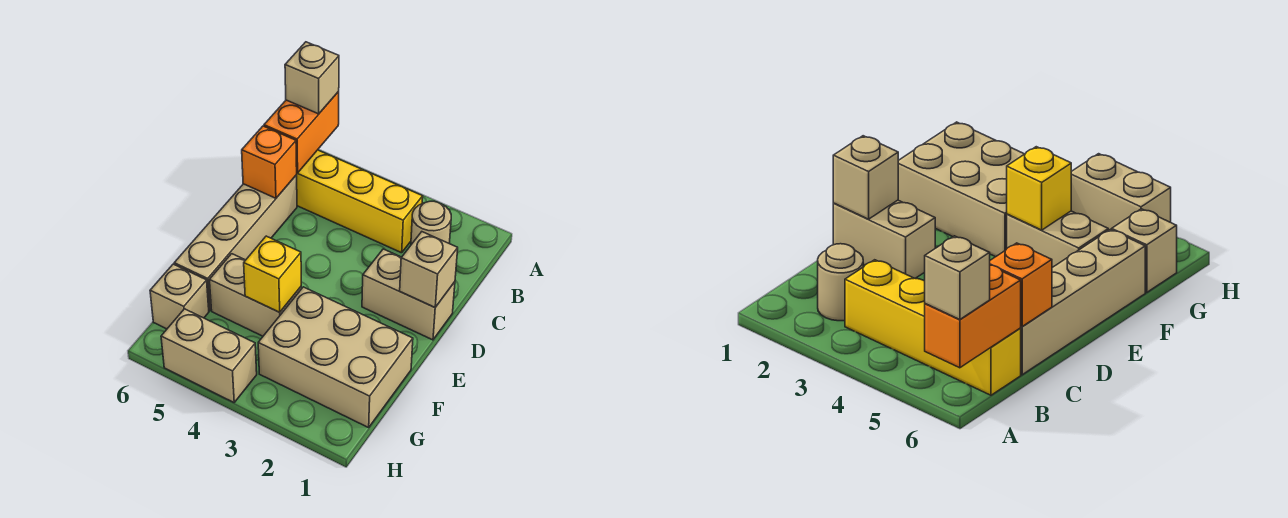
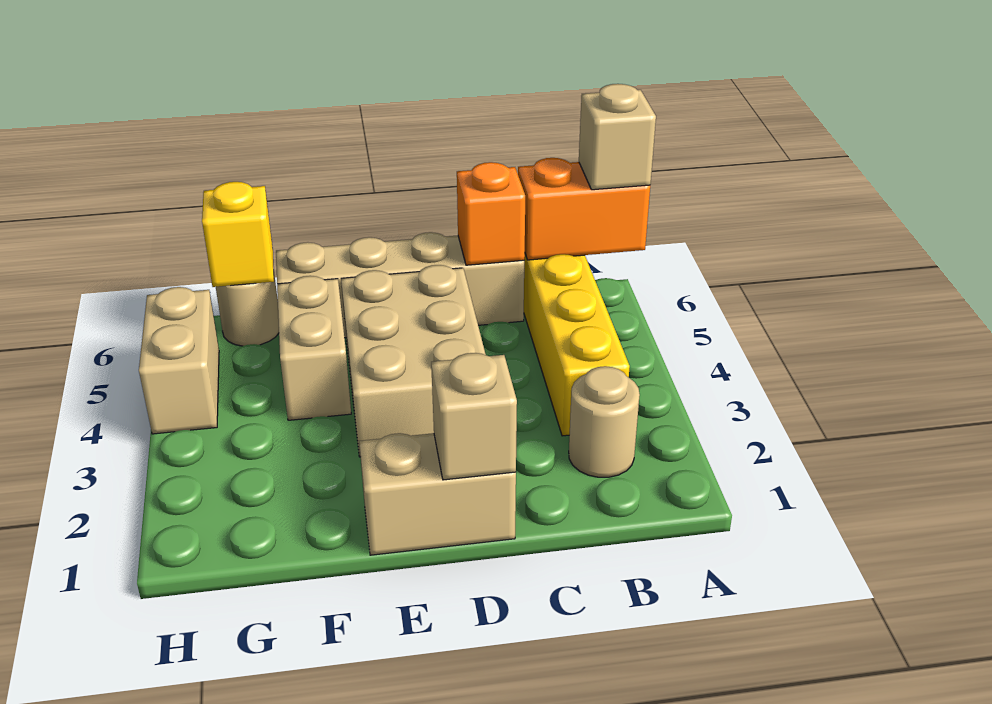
tan 1x2 brick [362,249,455,340] -> tan 1x2 brick turned to [359,433,516,555]
tan 2x3 brick [258,287,413,428] -> tan 2x3 brick moved to [341,265,486,457]
yellow 1x1 brick [244,236,301,312] -> yellow 1x1 brick moved to [202,182,274,287]
tan 1x1 brick [150,264,209,329] -> tan 1x1 round brick [216,267,279,346]

